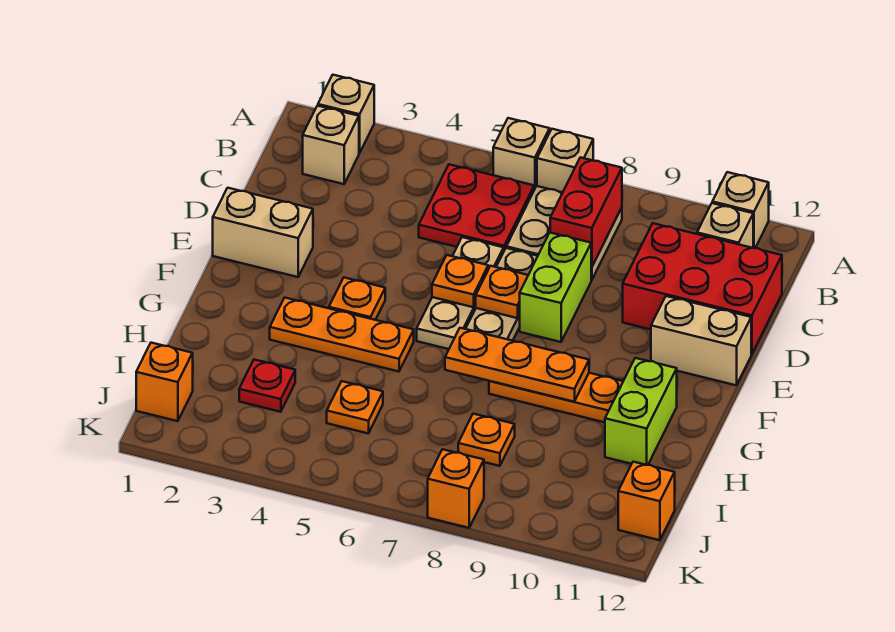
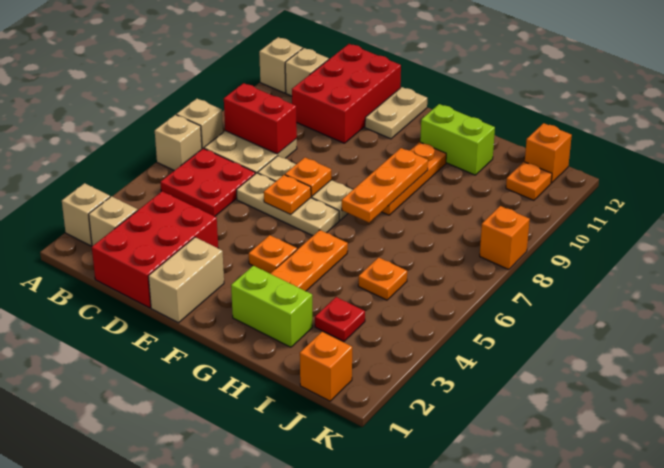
none -> red 2x3 brick [92,191,218,308]
lime 1x2 brick [520,233,591,342] -> lime 1x2 brick moved to [231,266,313,347]
tan 1x2 brick [651,296,751,385] -> tan 1x2 plate [365,87,427,139]
orange 1x1 plate [458,414,515,466] -> orange 1x1 plate moved to [506,162,552,200]

